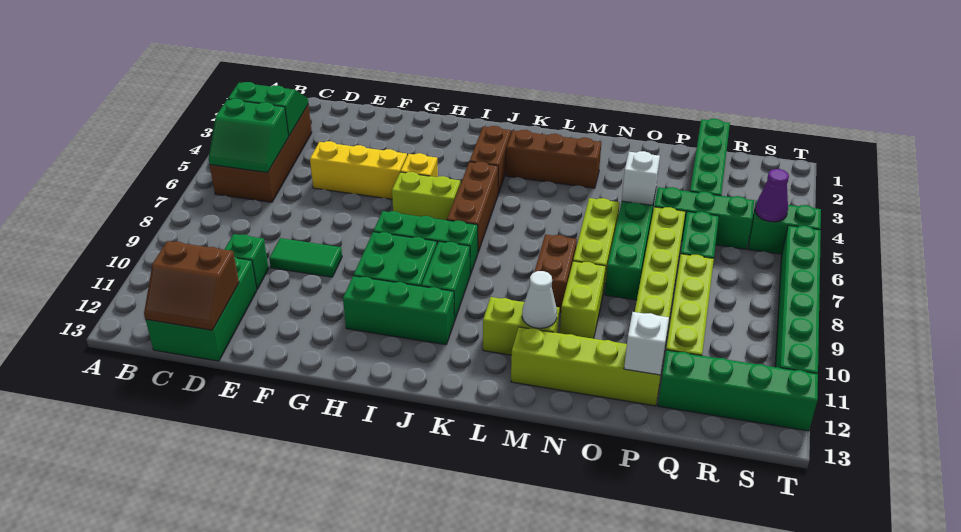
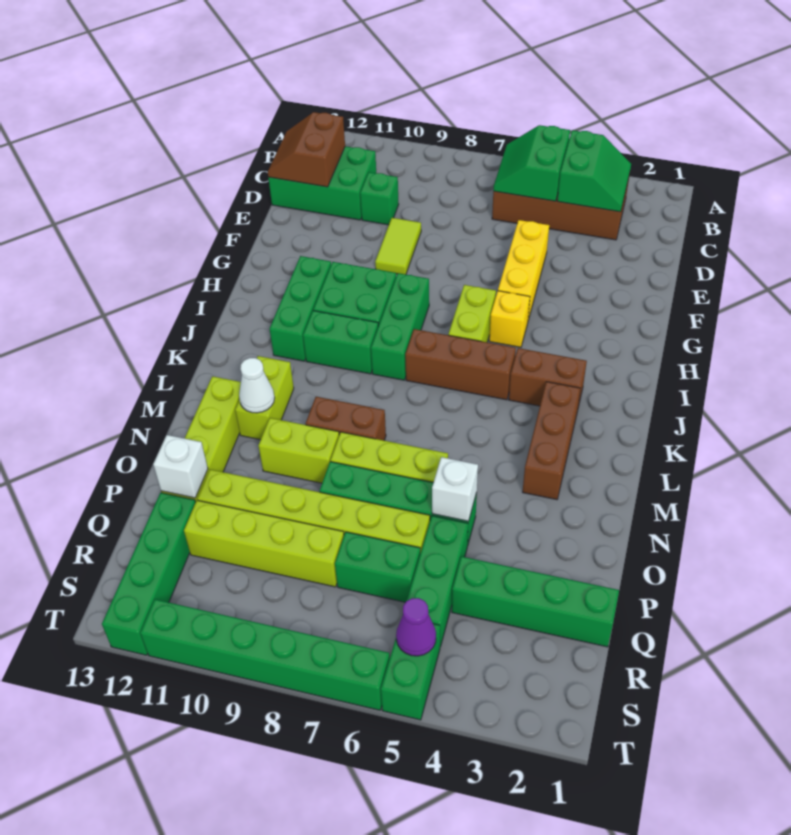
green 1x2 tile [269,238,342,277] -> lime 1x2 tile [375,218,421,274]

